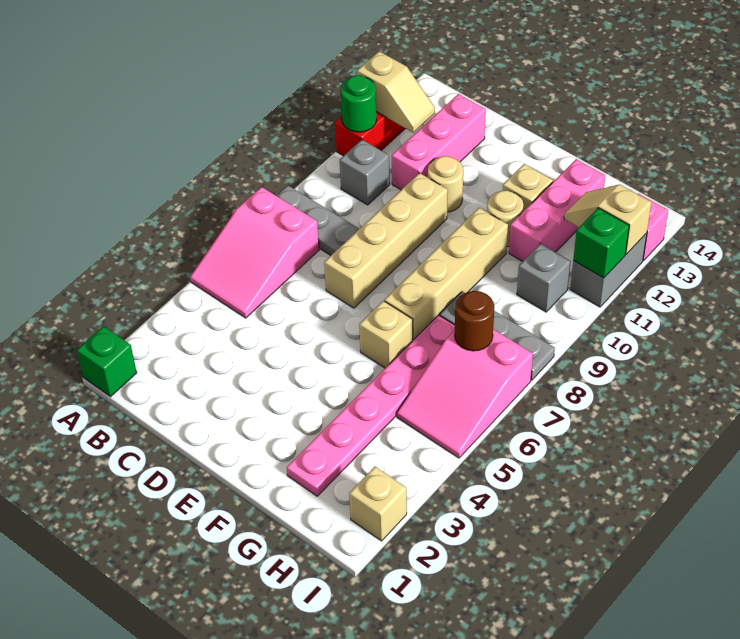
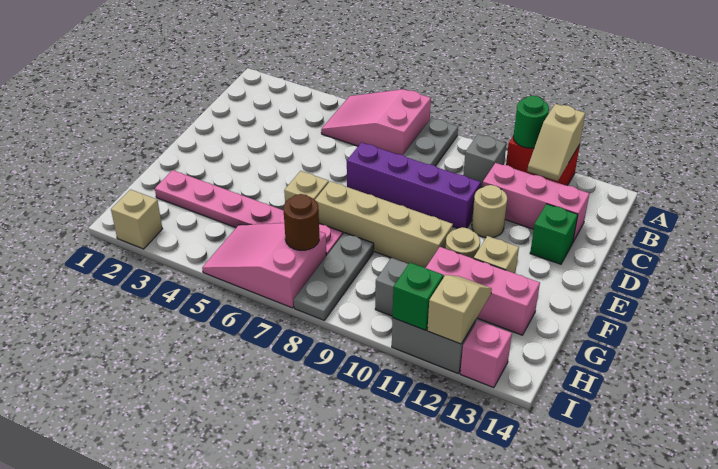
green 1x1 brick [77,326,137,397] -> green 1x1 brick moved to [530,204,578,264]
tan 1x4 brick [324,173,448,308] -> purple 1x4 brick [347,142,481,228]

